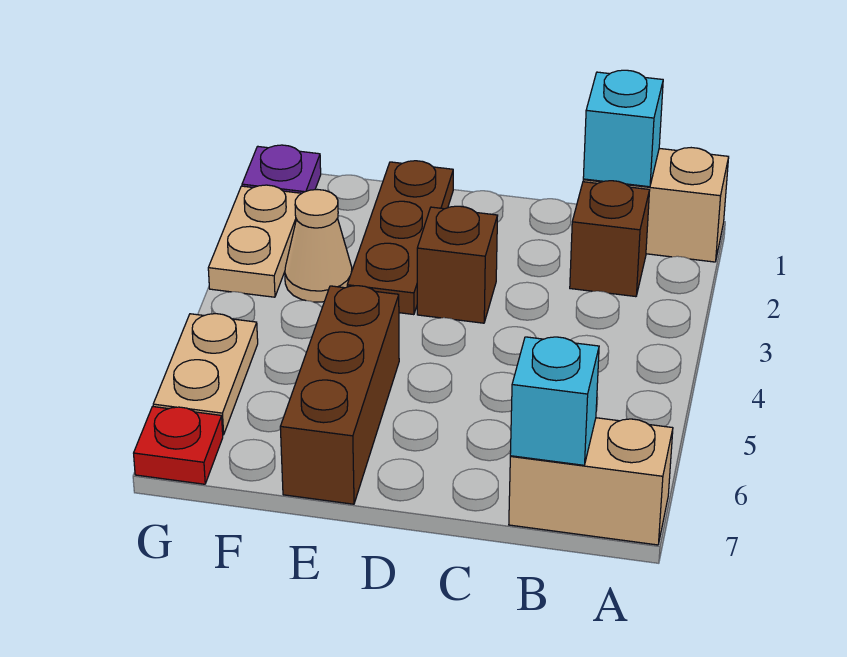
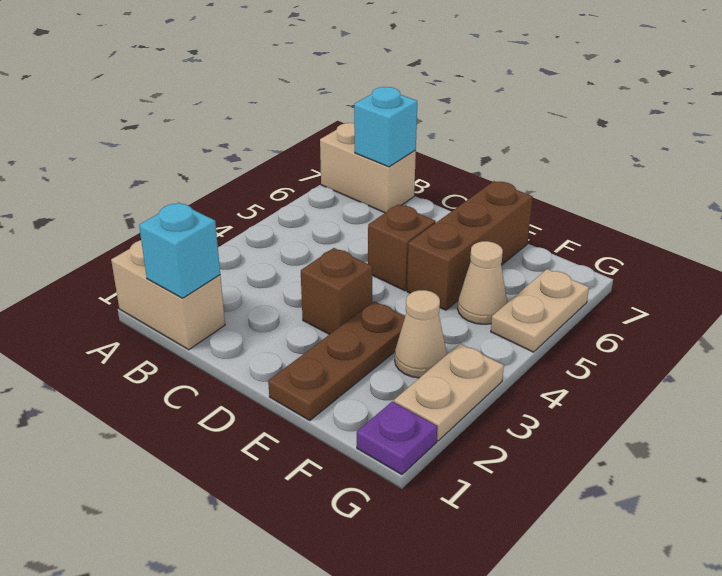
brown 1x1 brick [570,181,650,297] -> brown 1x1 brick moved to [368,205,436,291]
none -> tan 1x1 cone [458,241,507,324]
red 1x1 plate [134,407,223,484] -> none

